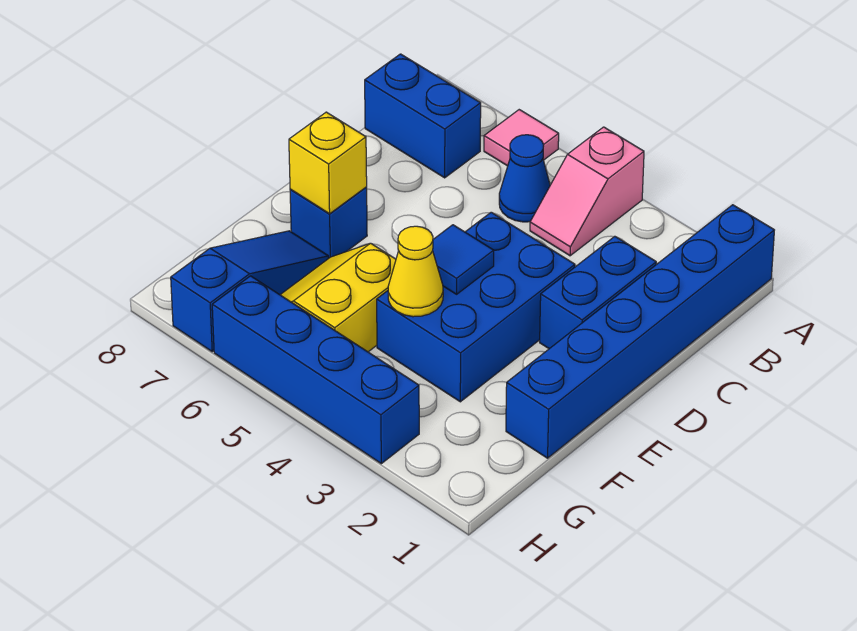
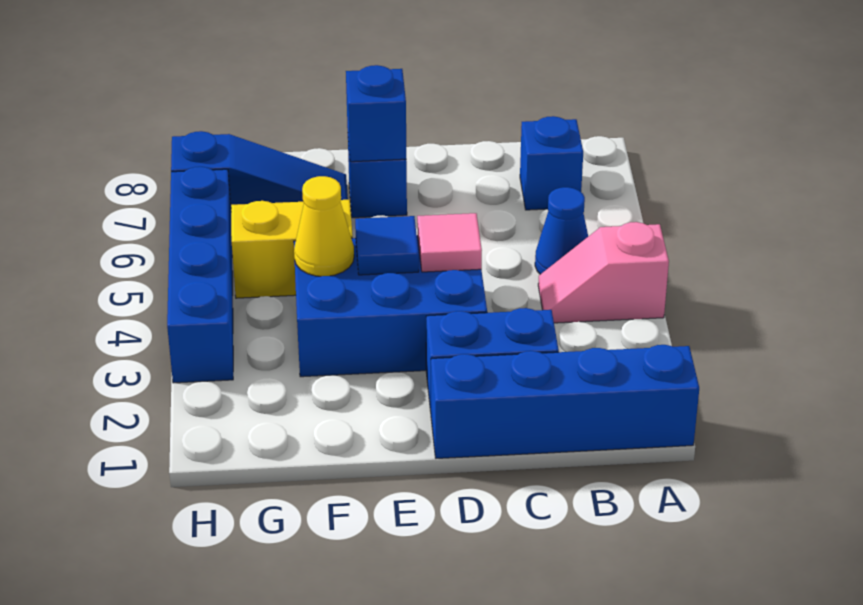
blue 1x6 brick [506,205,774,458] -> blue 1x4 brick [431,345,699,458]
pink 1x1 tile [484,110,559,166] -> pink 1x1 tile moved to [417,213,482,272]
blue 1x2 brick [365,54,481,178] -> blue 1x1 brick [520,116,583,210]
yellow 1x1 brick [289,112,367,214] -> blue 1x1 brick [346,65,406,162]

